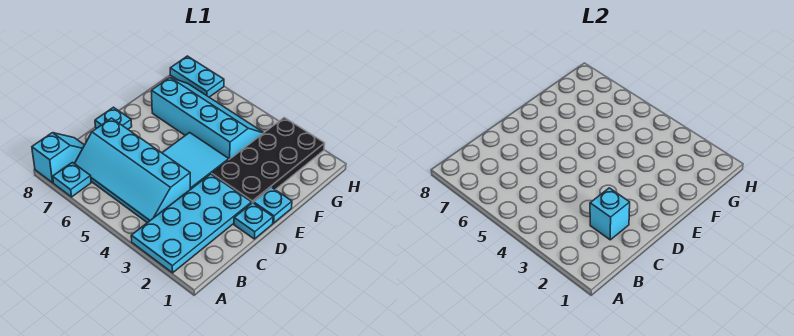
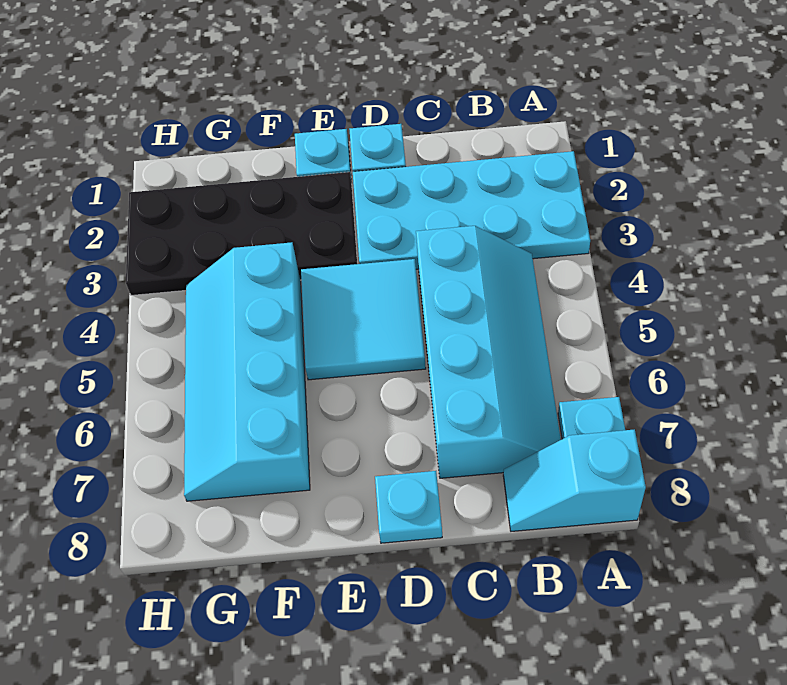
cyan 1x1 brick [590,188,630,240] -> none
cyan 1x2 plate [170,56,224,97] -> none

